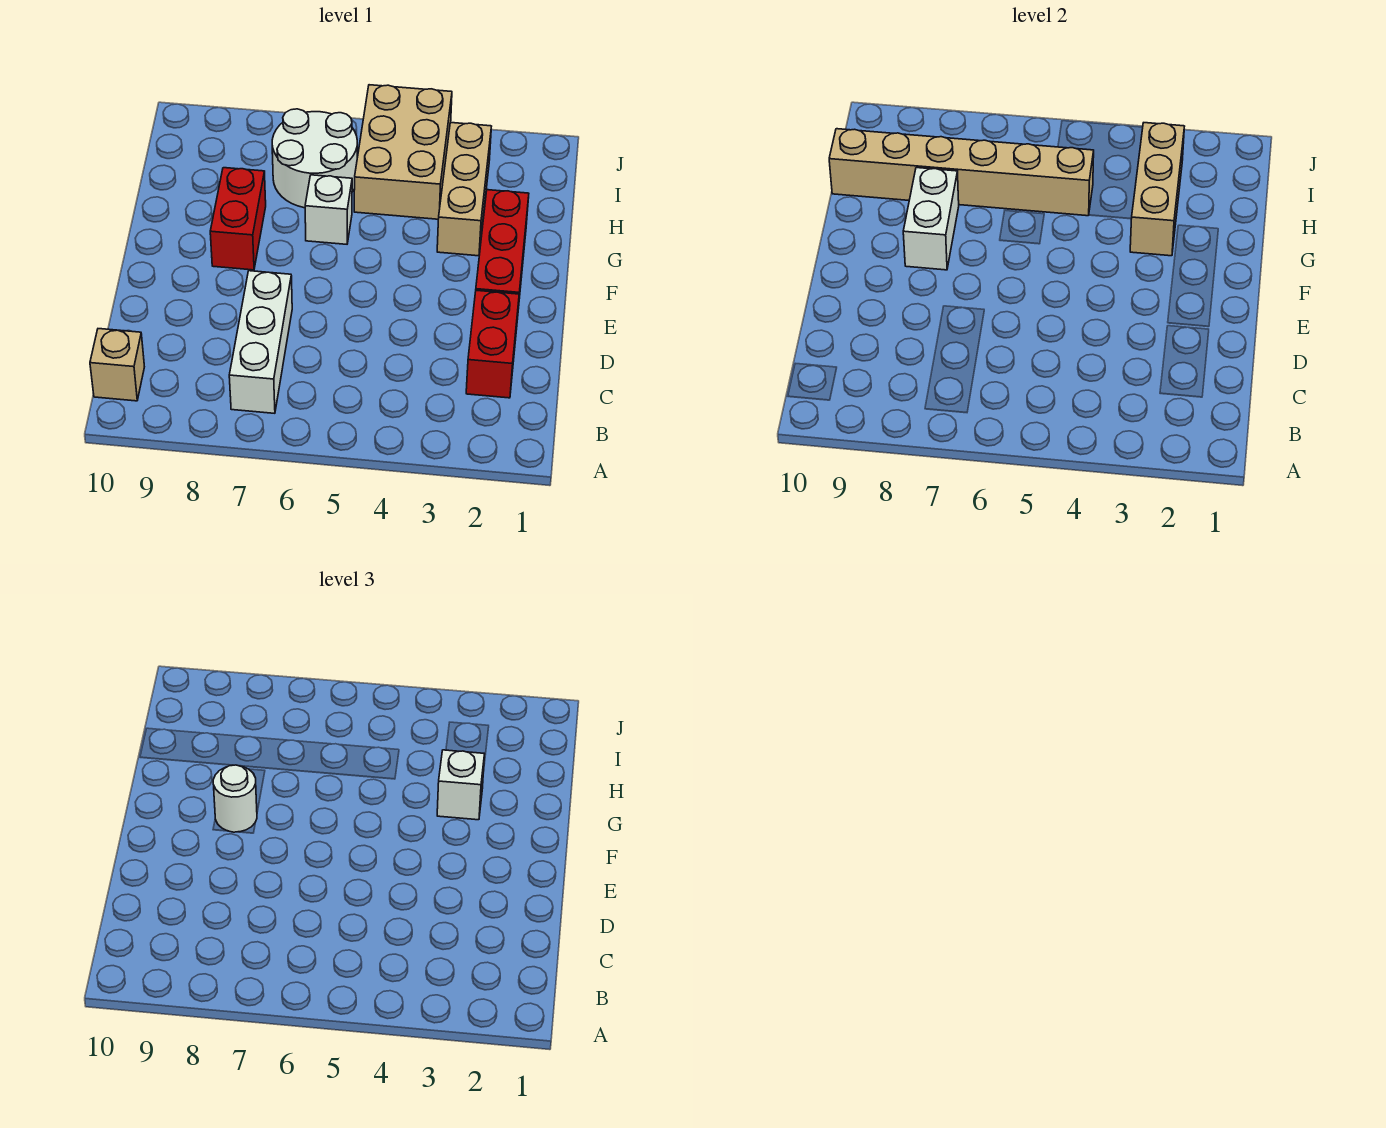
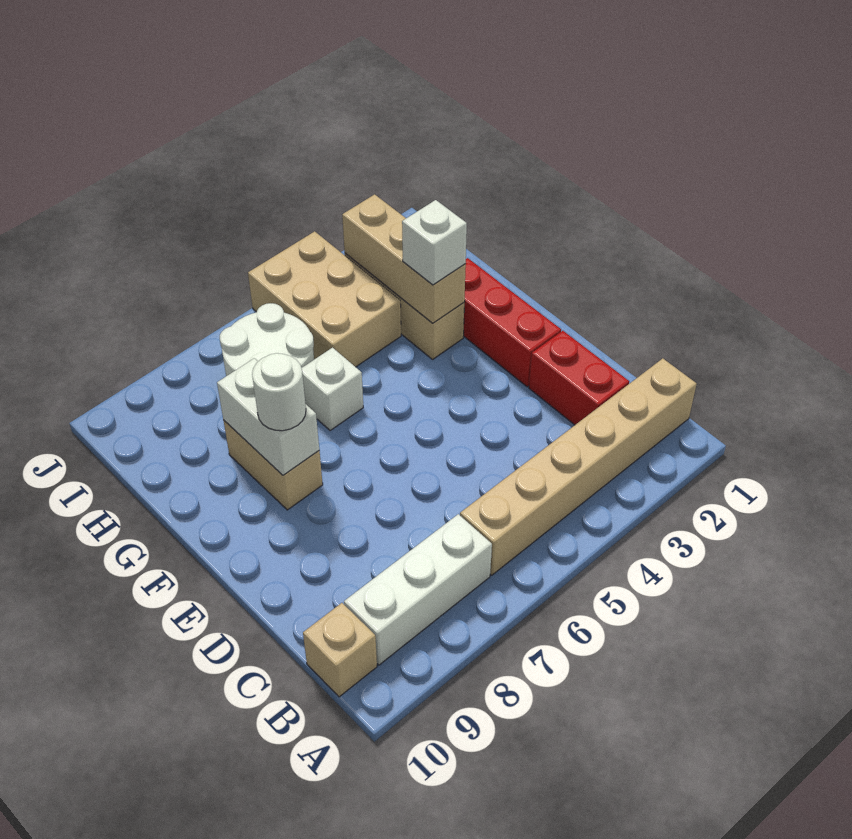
white 1x3 brick [229,271,292,413] -> white 1x3 brick turned to [344,514,492,665]
red 1x2 brick [210,168,266,270] -> tan 1x2 brick [223,420,323,510]
tan 1x6 brick [829,129,1094,216] -> tan 1x6 brick moved to [460,358,696,575]

